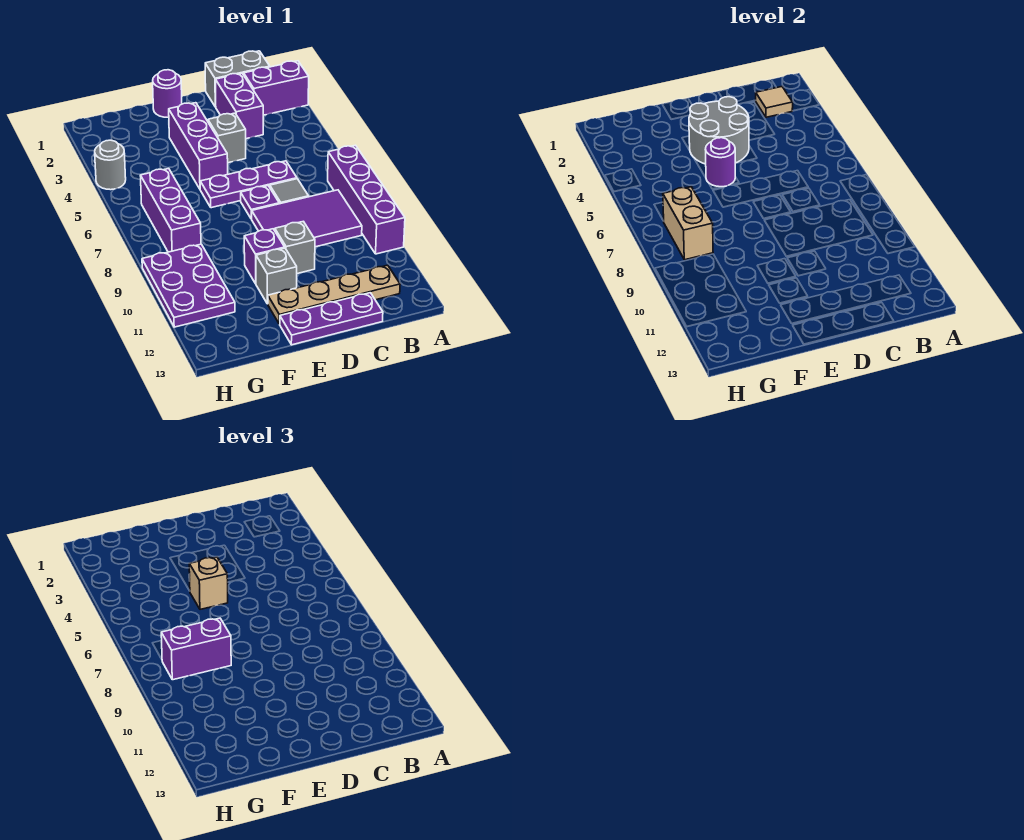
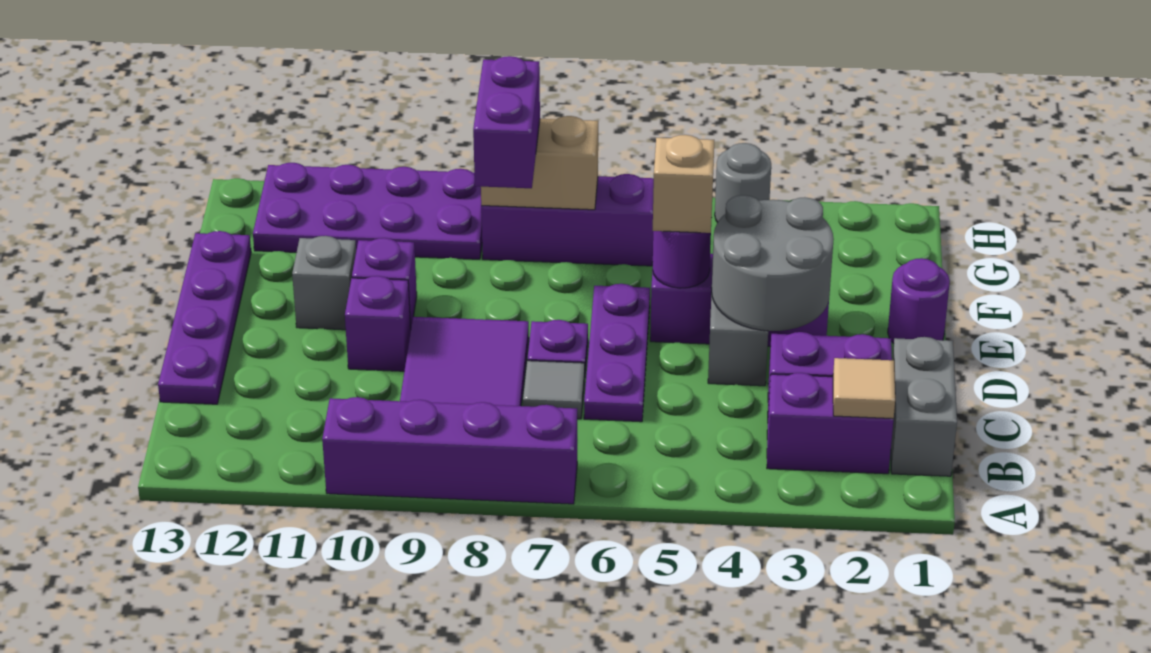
purple 1x2 brick [244,61,309,115] -> purple 1x2 brick turned to [767,373,894,474]
tan 1x4 plate [268,265,400,324] -> none
purple 1x3 plate [280,293,383,345] -> purple 1x4 plate [158,231,251,404]
grey 1x1 brick [275,221,315,274] -> purple 1x1 brick [345,276,411,371]
purple 2x3 plate [142,244,235,327] -> purple 2x4 plate [253,163,482,259]

